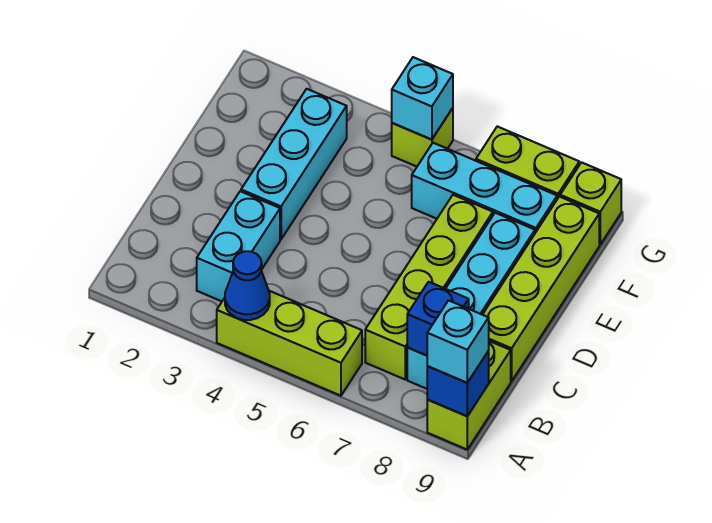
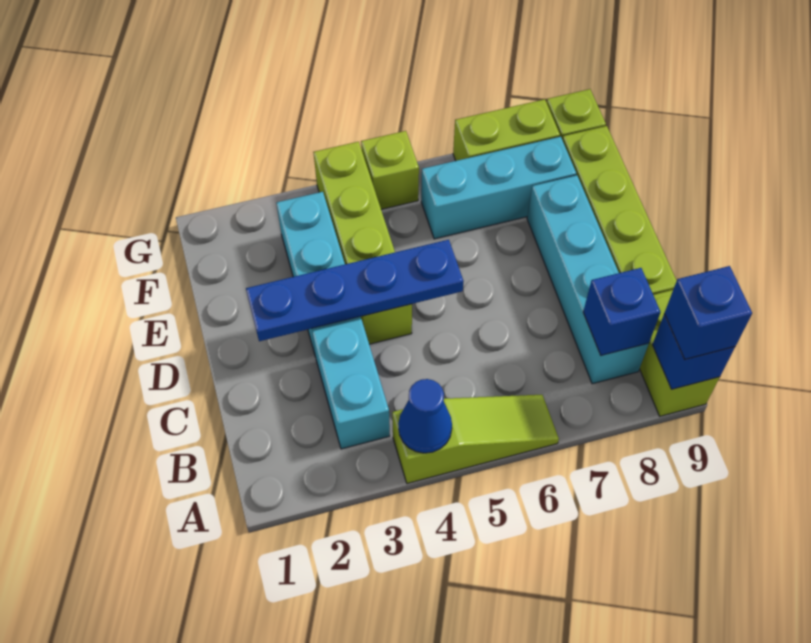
lime 1x3 brick [217,291,362,396] -> lime 1x3 slope [392,395,559,484]
cyan 1x1 brick [427,300,489,383] -> blue 1x1 brick [664,266,752,359]
lime 1x4 brick [365,195,493,379] -> lime 1x4 brick moved to [313,142,412,344]
none -> blue 1x4 plate [246,240,464,341]
cyan 1x1 brick [392,57,453,140] -> none

